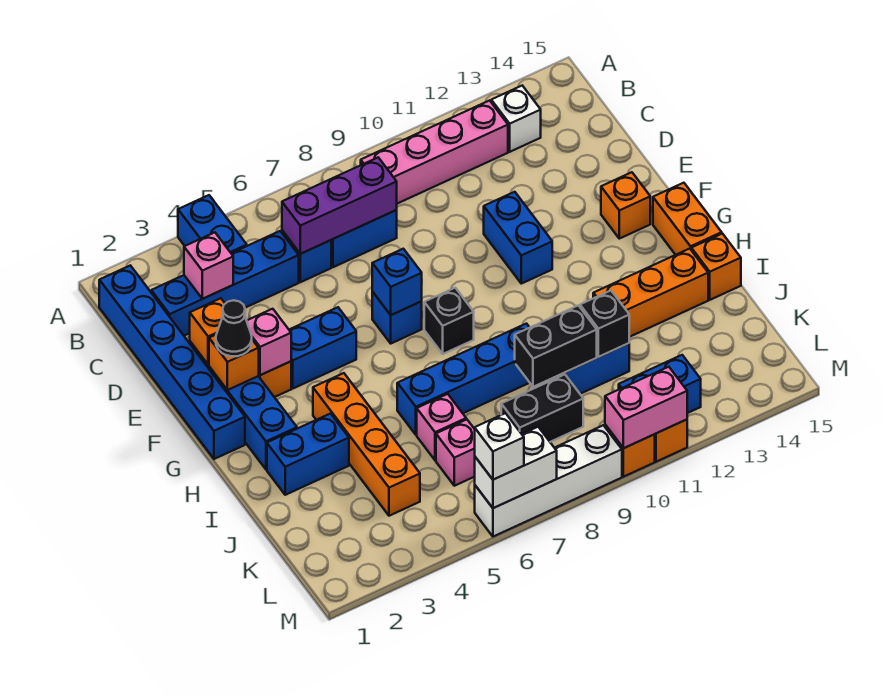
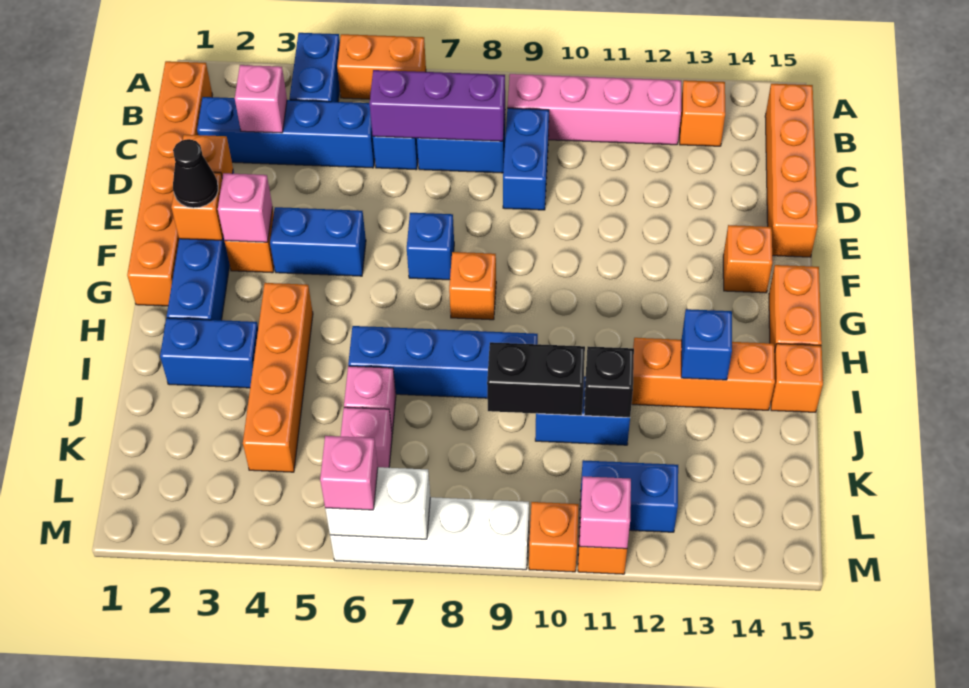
none -> orange 1x2 brick [337,34,426,99]
blue 1x6 brick [99,265,245,459] -> orange 1x6 brick [127,61,212,306]
white 1x1 brick [491,86,541,152] -> orange 1x1 brick [680,80,725,146]
none -> orange 1x4 brick [765,84,818,257]
blue 1x2 brick [484,192,552,284] -> blue 1x2 brick moved to [503,108,549,210]
blue 1x1 brick [372,249,422,315] -> blue 1x1 brick moved to [681,309,732,380]
black 1x1 brick [424,288,474,354] -> orange 1x1 brick [449,252,496,320]
black 1x2 brick [501,375,583,442] -> none
white 1x1 brick [475,413,524,480] -> pink 1x1 brick [320,436,378,510]
pink 1x2 brick [605,367,687,448] -> pink 1x1 brick [579,476,631,549]

